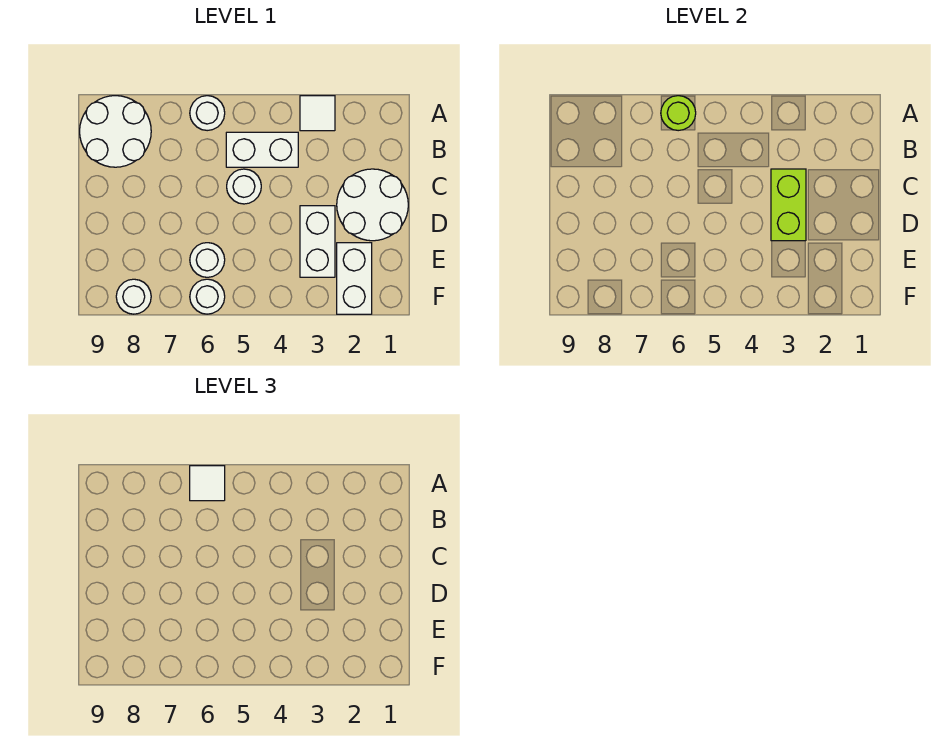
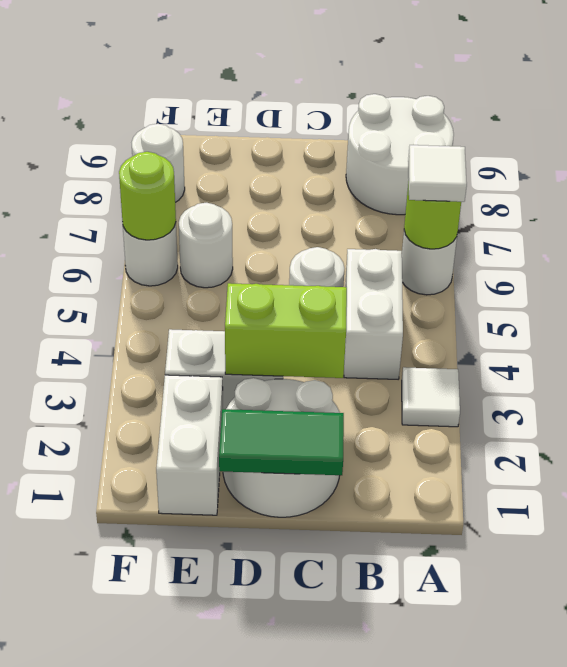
none -> green 1x2 tile [219,409,344,475]
white 1x2 brick [337,243,372,314] -> white 1x2 brick turned to [156,375,223,515]
none -> lime 1x1 round brick [119,152,176,240]

